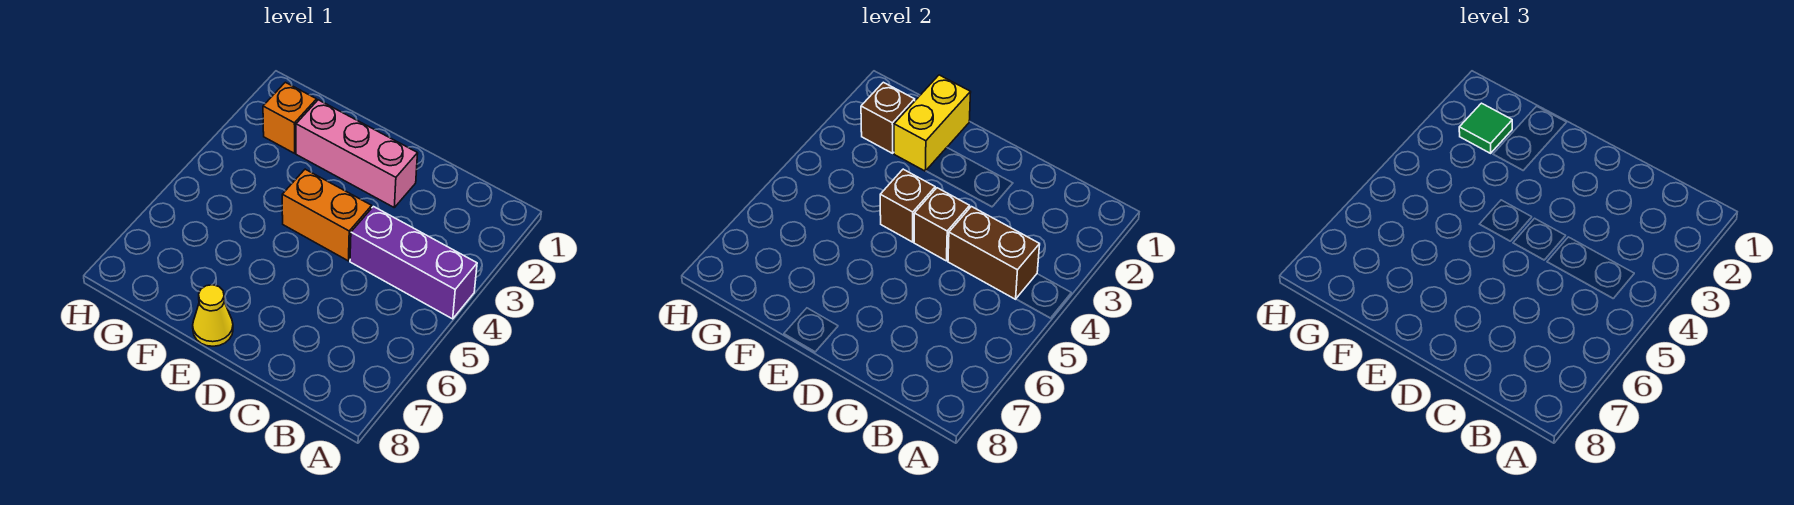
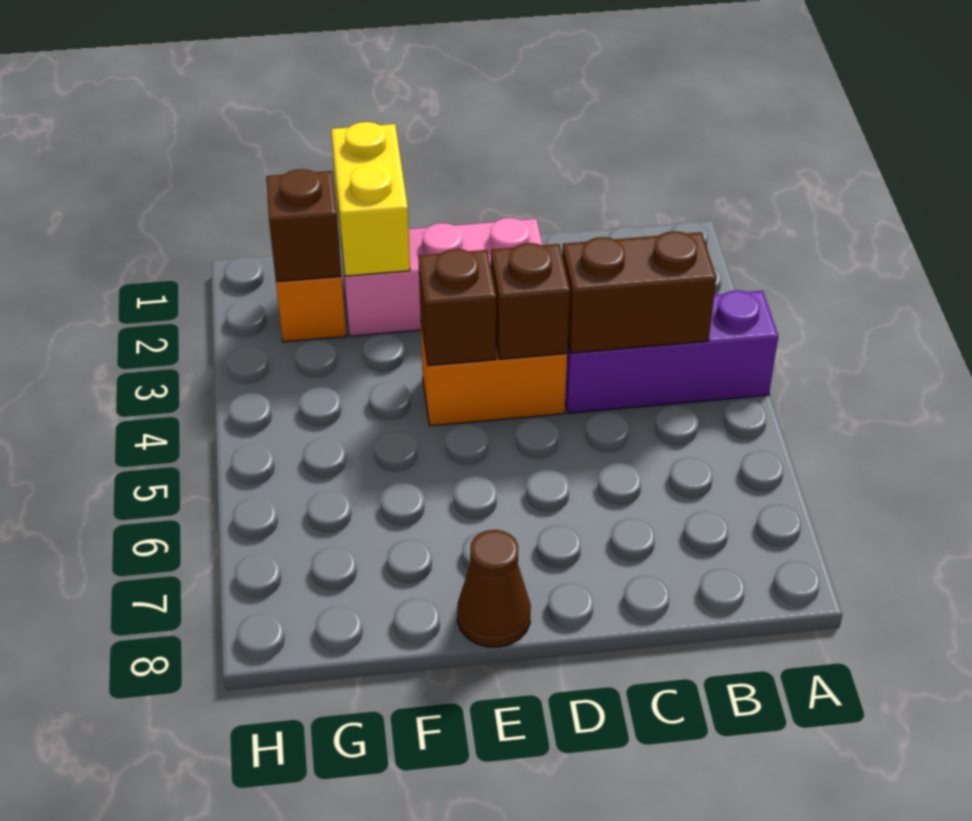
yellow 1x1 cone [193,285,233,346] -> brown 1x1 cone [457,530,531,647]
green 1x1 tile [1459,103,1512,153] -> none

